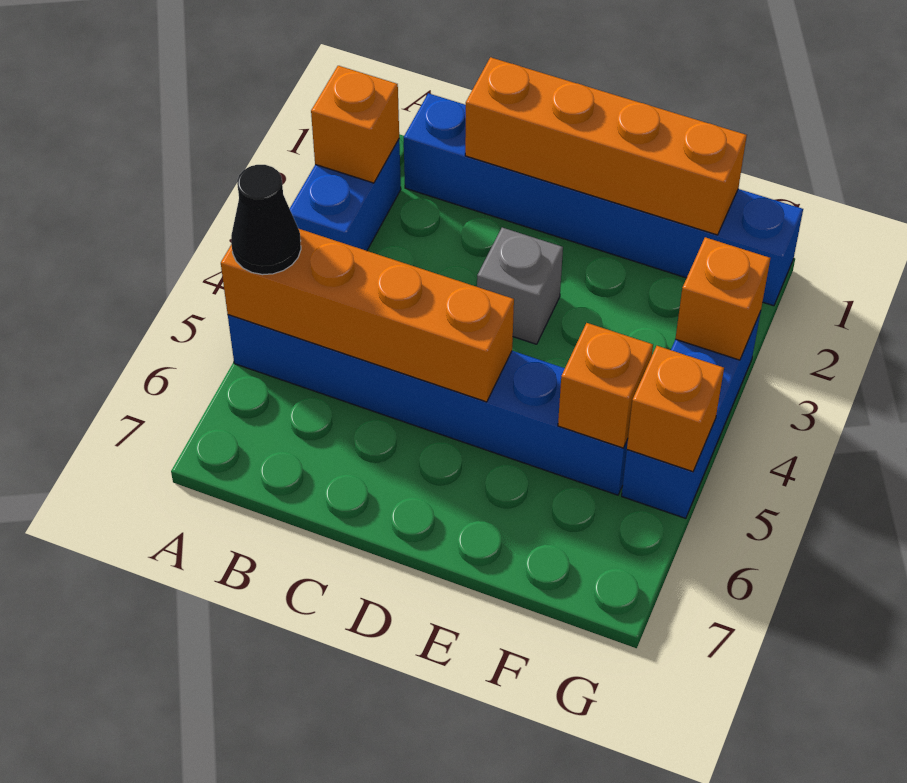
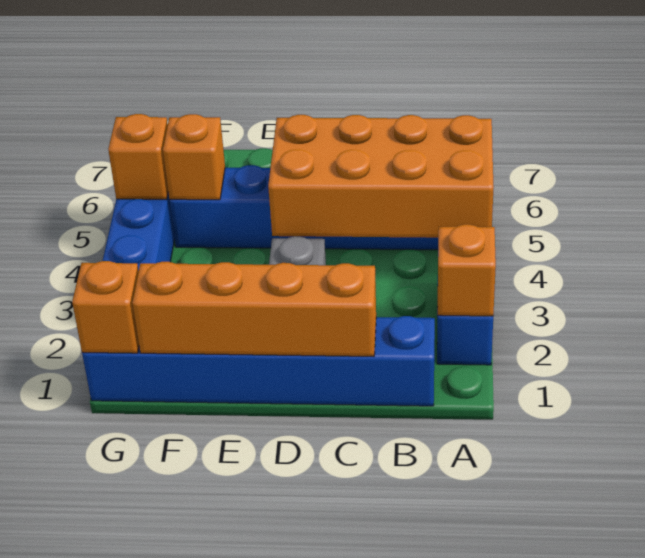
orange 1x4 brick [221,229,514,402] -> orange 2x4 brick [268,115,494,238]
black 1x1 cone [231,165,301,275] -> none
orange 1x1 brick [675,237,770,360] -> orange 1x1 brick moved to [72,261,139,353]

